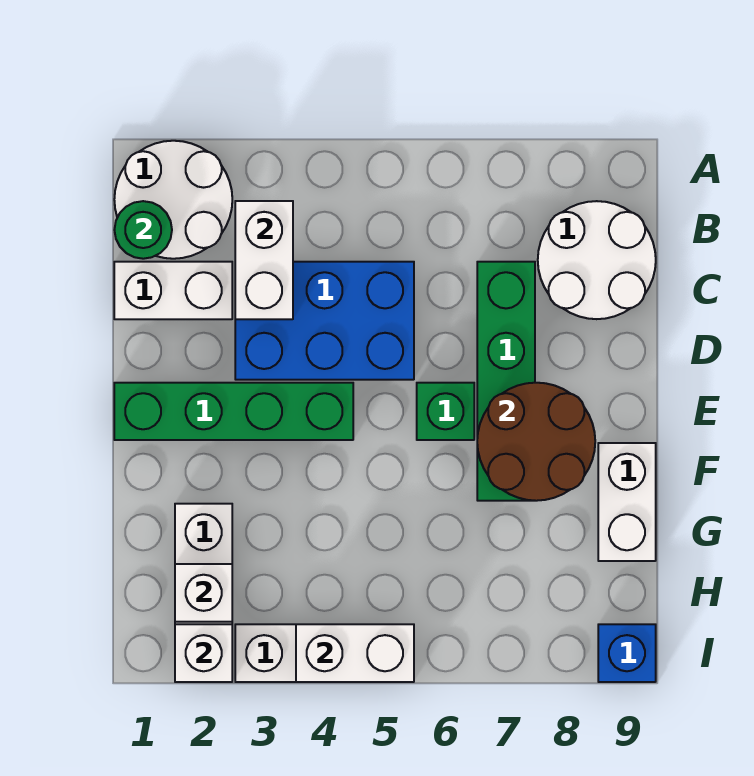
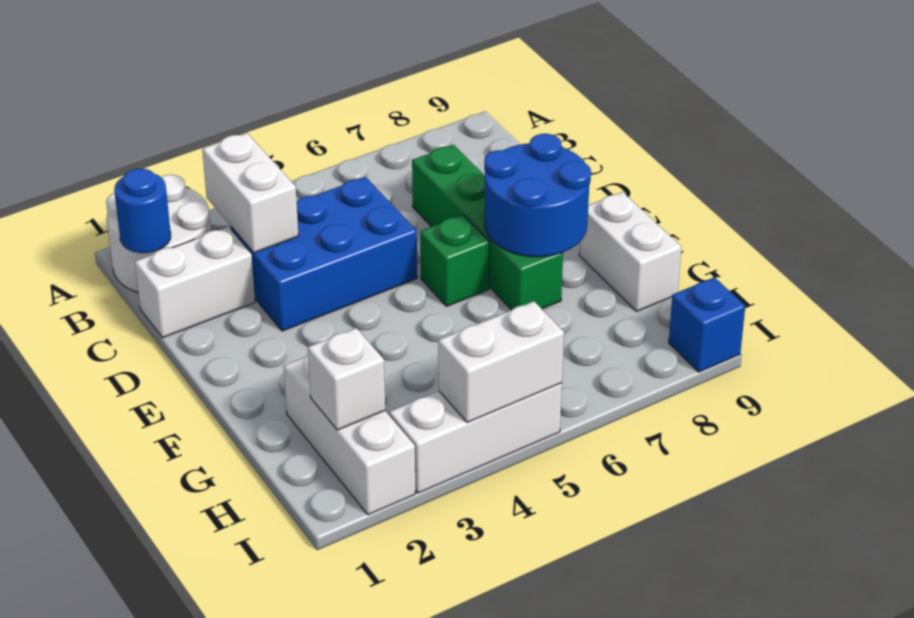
green 1x1 round brick [114,201,172,259] -> blue 1x1 round brick [114,169,171,253]
white 2x2 round brick [538,201,656,319] -> none
green 1x4 brick [114,383,353,440] -> none
brown 2x2 round brick [477,383,595,501] -> blue 2x2 round brick [484,134,591,257]
white 1x1 brick [175,624,232,682] -> none

